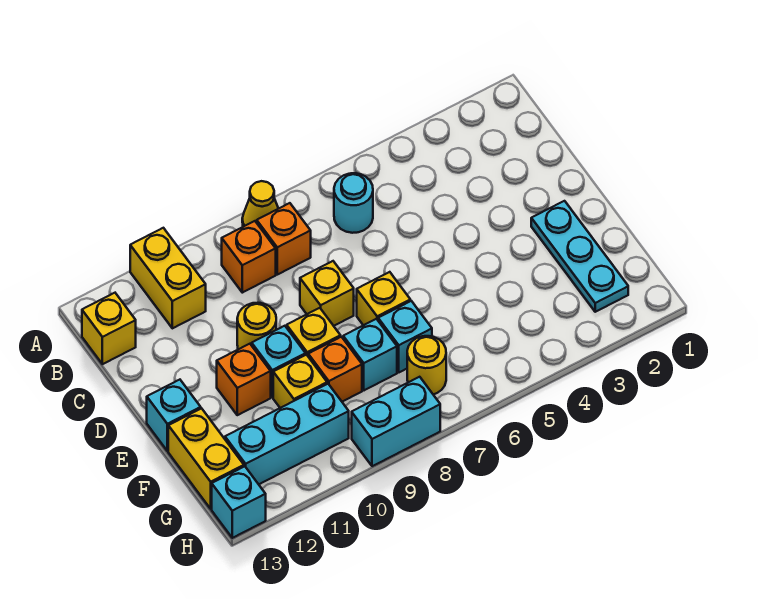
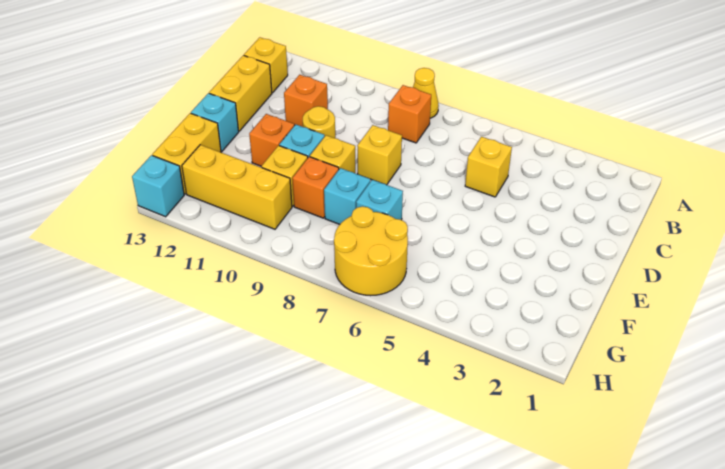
yellow 1x2 brick [130,228,206,328] -> yellow 1x2 brick moved to [209,55,272,131]
cyan 1x1 round brick [334,173,373,233] -> none
orange 1x1 brick [222,221,276,293] -> orange 1x1 brick moved to [284,75,328,127]
cyan 1x3 plate [531,201,628,312] -> none
yellow 1x1 brick [357,272,410,325] -> yellow 1x1 brick moved to [465,137,512,197]
yellow 1x1 round brick [407,336,446,394] -> yellow 2x2 round brick [334,206,408,296]
cyan 1x3 brick [225,384,349,484] -> yellow 1x3 brick [182,145,292,229]
cyan 1x2 brick [352,377,440,466] -> none

